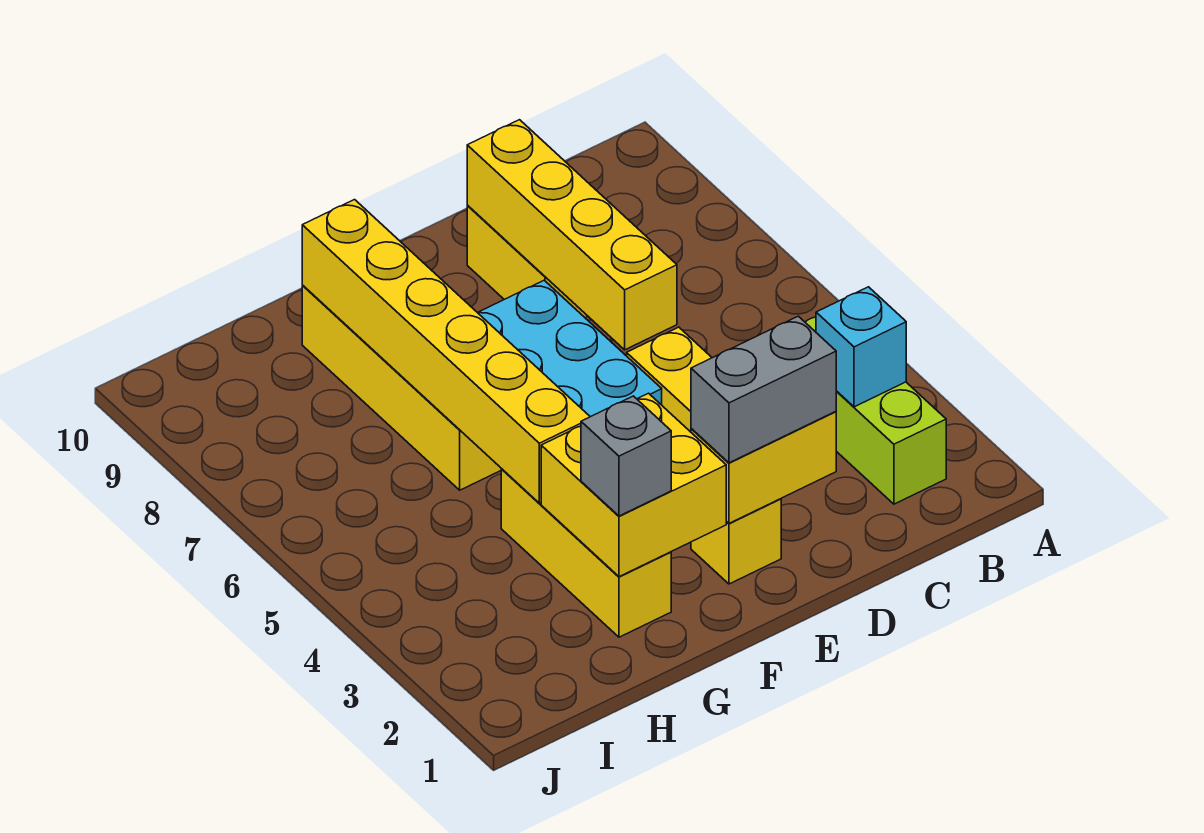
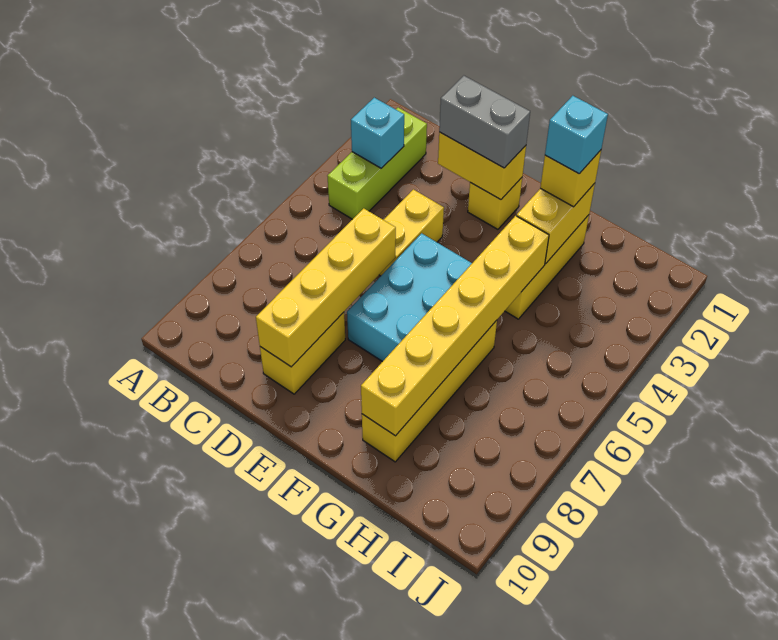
yellow 2x2 brick [541,393,726,577] -> yellow 1x2 brick [517,183,595,264]
grey 1x1 brick [581,396,671,516] -> yellow 1x1 brick [540,150,601,207]
none -> cyan 1x1 brick [545,96,608,174]

